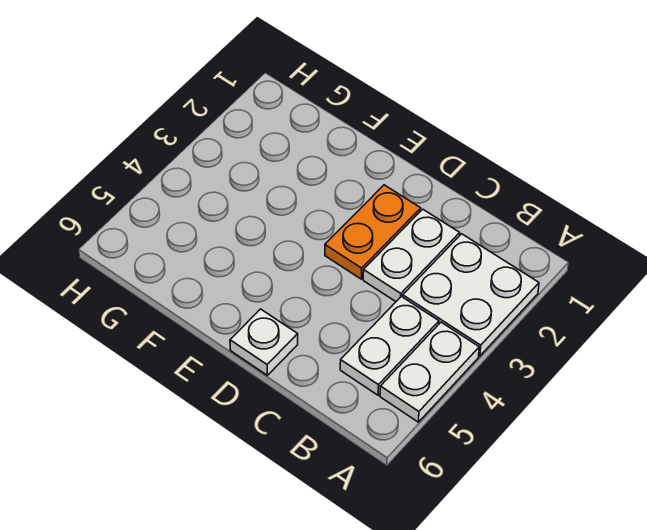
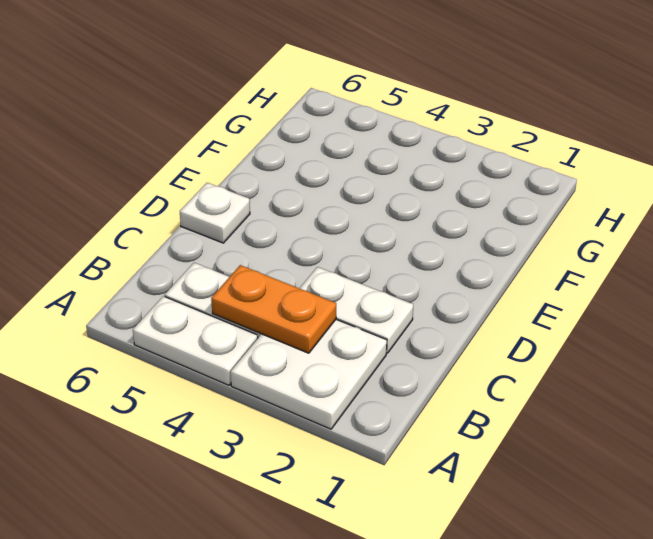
orange 1x2 plate [325,185,421,279] -> orange 1x2 plate moved to [211,265,336,353]

